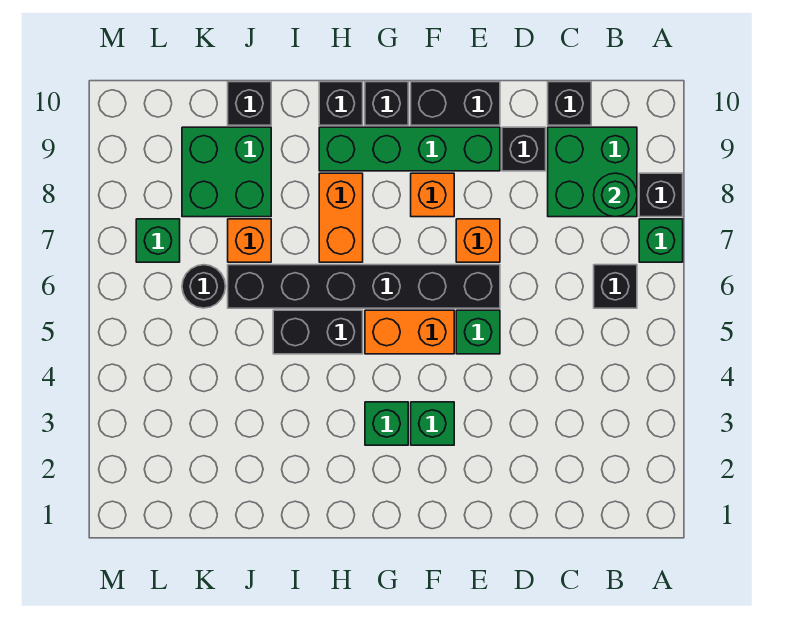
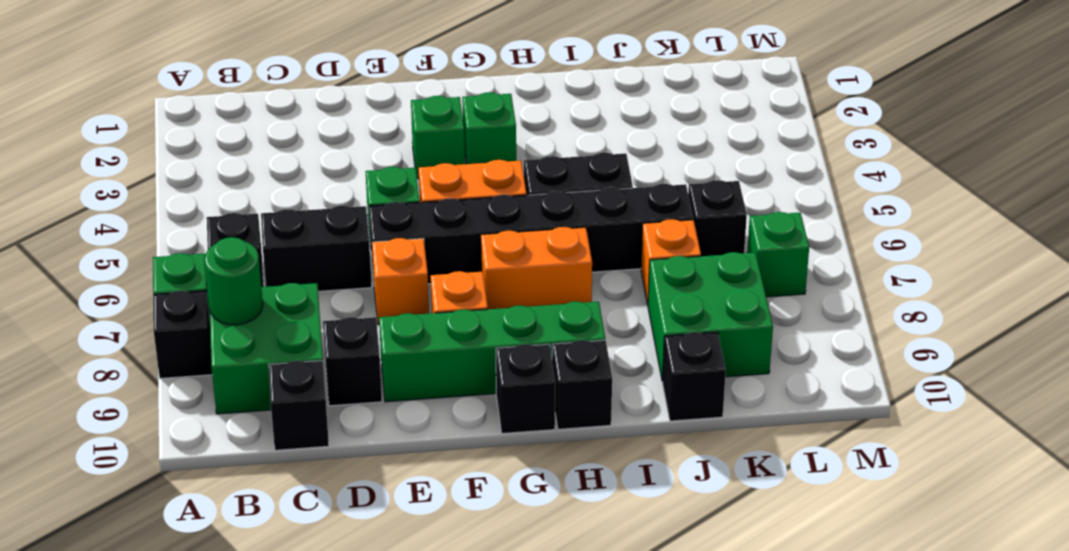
black 1x2 brick [411,82,500,125] -> black 1x2 brick moved to [261,206,372,291]
orange 1x2 brick [319,173,363,262] -> orange 1x2 brick turned to [481,227,592,309]
black 1x1 round brick [182,265,226,308] -> black 1x1 brick [688,180,747,256]

